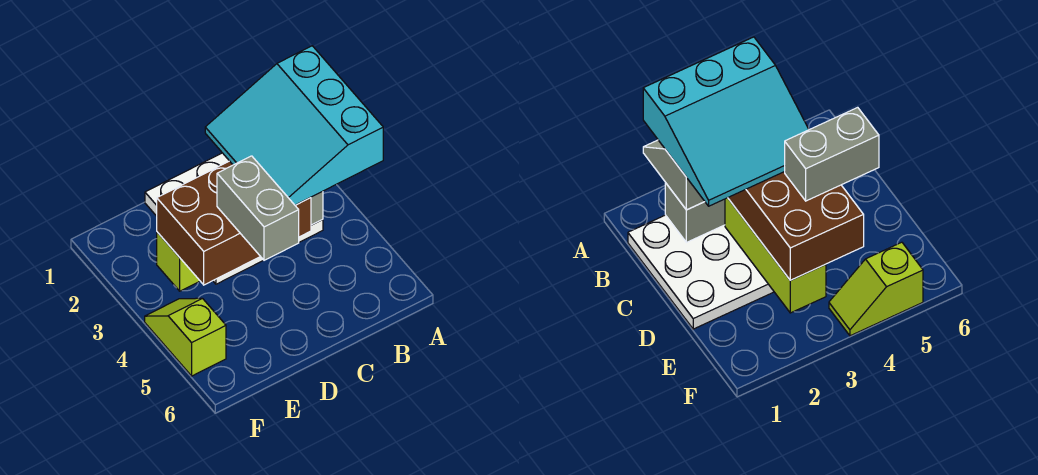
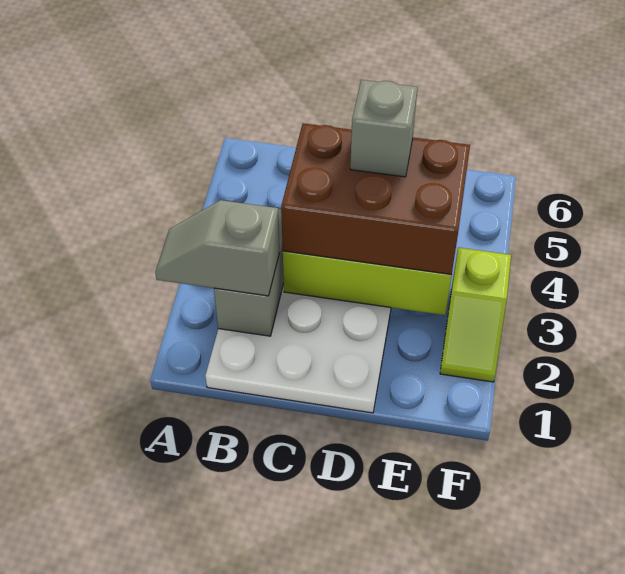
cyan 3x3 slope [205,46,383,205] -> none
grey 1x2 brick [217,156,299,260] -> grey 1x1 brick [350,80,418,177]
lime 1x2 slope [145,298,226,376] -> lime 1x2 slope moved to [440,248,511,382]

